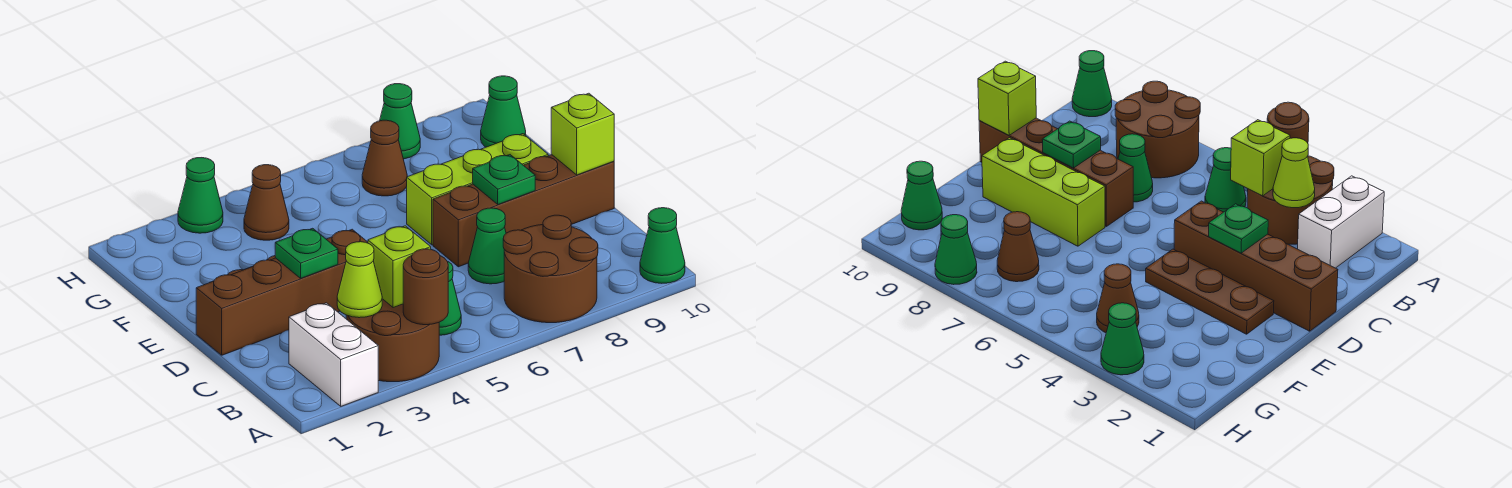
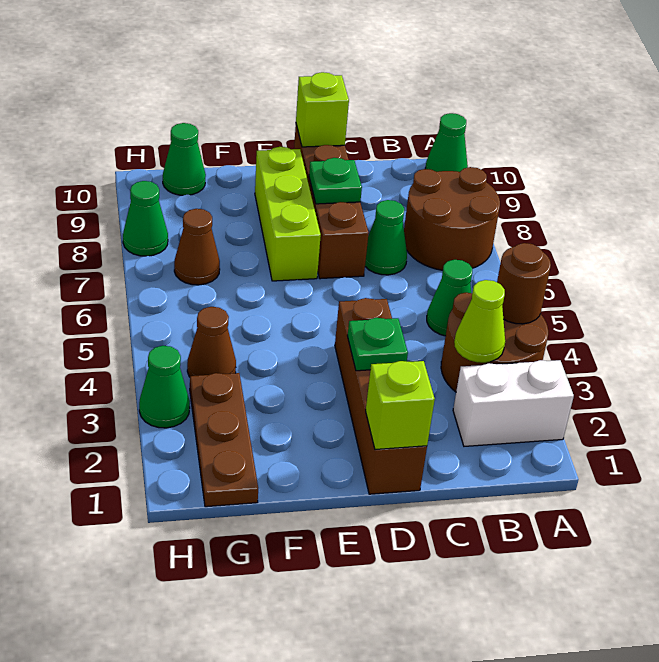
lime 1x1 brick [368,226,431,308] -> lime 1x1 brick moved to [366,361,435,450]
brown 1x3 plate [1146,249,1274,334] -> brown 1x3 plate moved to [190,373,258,507]

